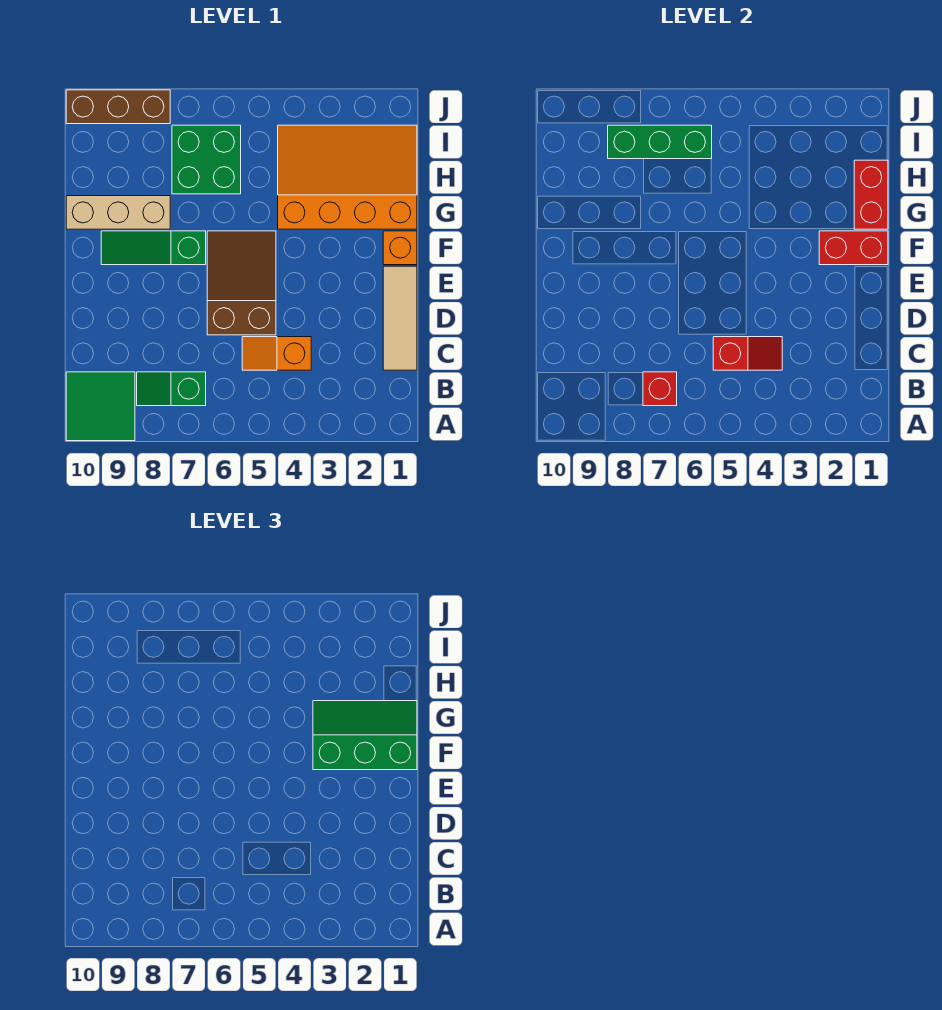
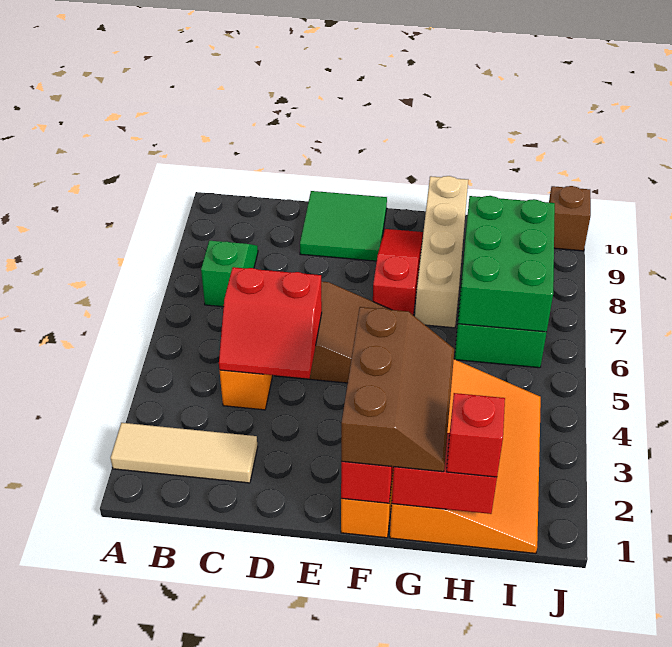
green 2x2 tile [66,372,135,441] -> green 2x2 tile moved to [300,191,387,261]
red 1x1 brick [643,372,677,406] -> red 1x1 brick moved to [447,393,505,477]
tan 1x3 tile [383,266,417,370] -> tan 1x3 tile moved to [111,423,258,483]
red 1x2 slope [713,337,782,370] -> red 2x2 slope [219,267,322,379]
green 2x3 slope [313,701,417,770] -> brown 2x3 slope [341,307,454,472]
green 1x3 slope [101,231,206,265] -> red 1x3 slope [373,229,423,315]
tan 1x3 brick [66,196,170,229] -> tan 1x4 brick [415,176,468,328]
green 1x3 brick [608,125,712,159] -> green 2x3 brick [458,196,555,332]
brown 1x3 brick [66,90,170,124] -> brown 1x1 brick [549,186,591,251]

